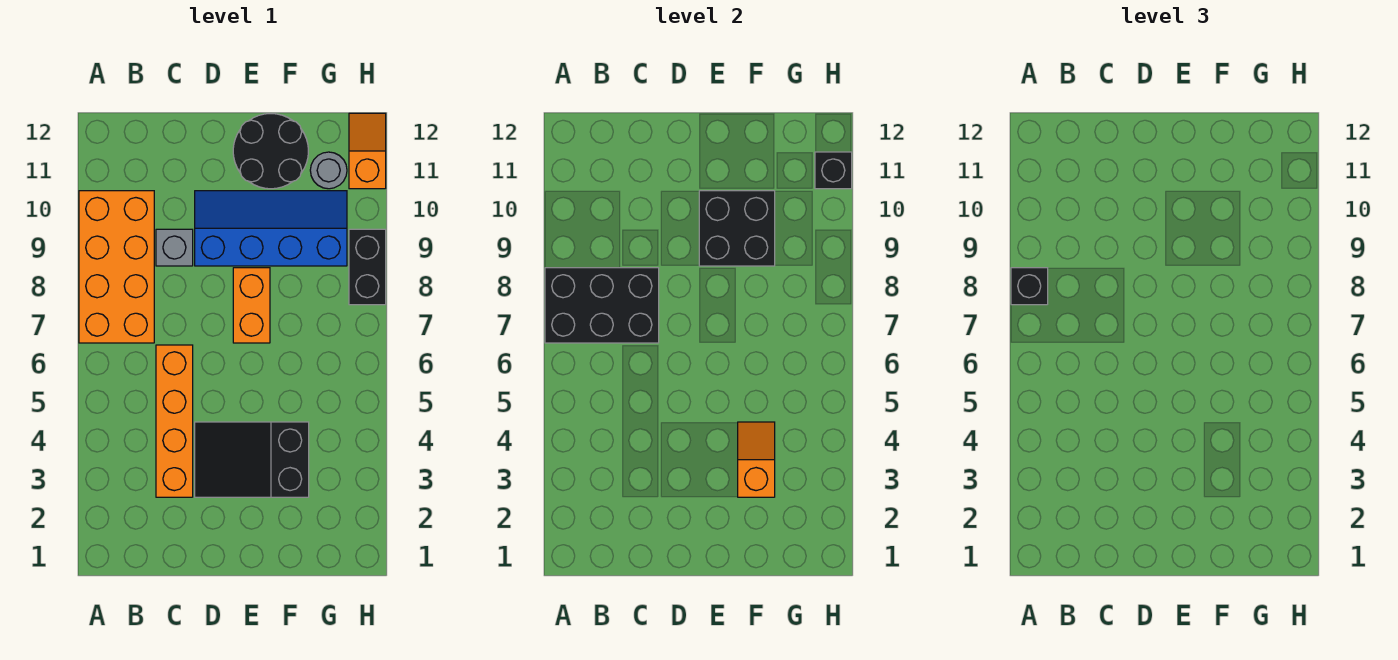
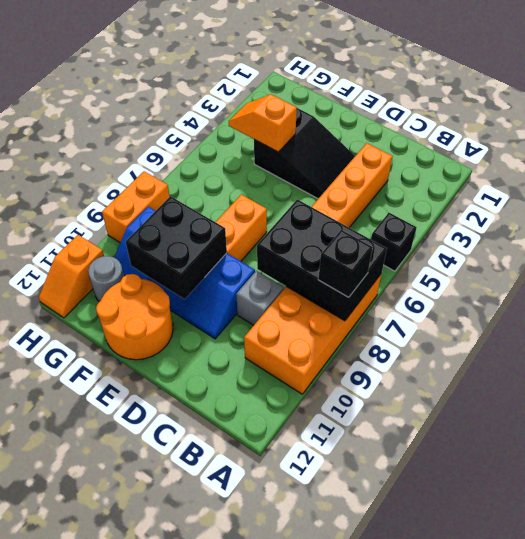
black 2x2 round brick [233,114,308,189] -> orange 2x2 round brick [96,274,173,360]
orange 1x2 slope [738,422,775,497] -> orange 1x2 slope turned to [229,94,297,152]
black 1x2 brick [349,229,386,305] -> orange 1x2 brick [102,171,170,243]
black 1x1 brick [815,152,852,189] -> black 1x1 brick moved to [371,213,417,271]

